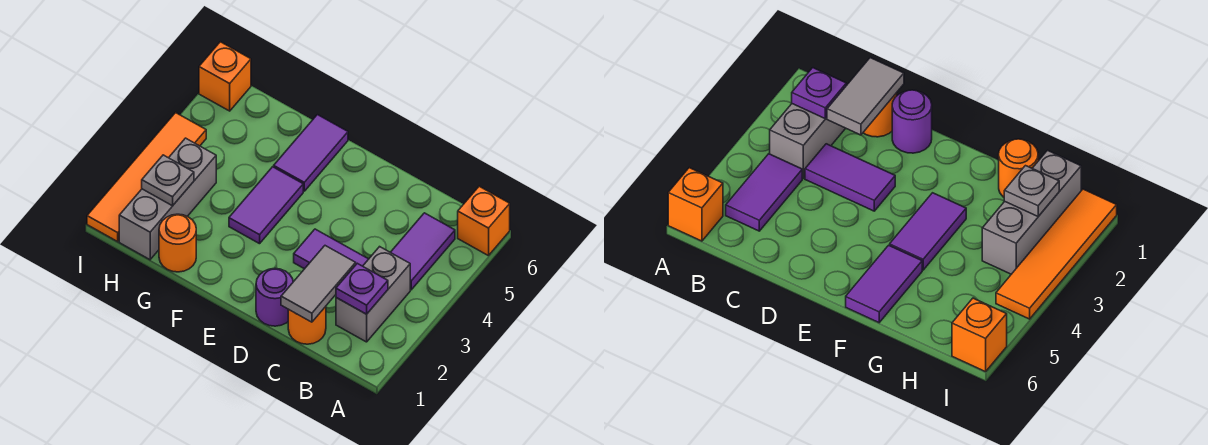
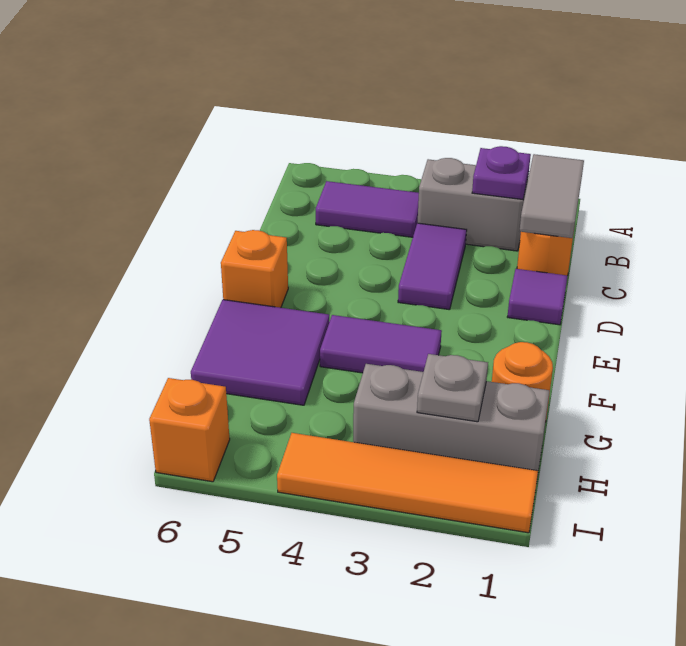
orange 1x1 brick [458,186,510,256] -> orange 1x1 brick moved to [221,230,288,308]
grey 1x2 tile [281,246,356,322] -> grey 1x2 tile turned to [519,154,584,238]
purple 1x1 round brick [256,268,293,326] -> purple 1x1 tile [507,269,567,325]
purple 1x2 tile [274,115,348,191] -> purple 2x2 tile [191,300,329,405]

